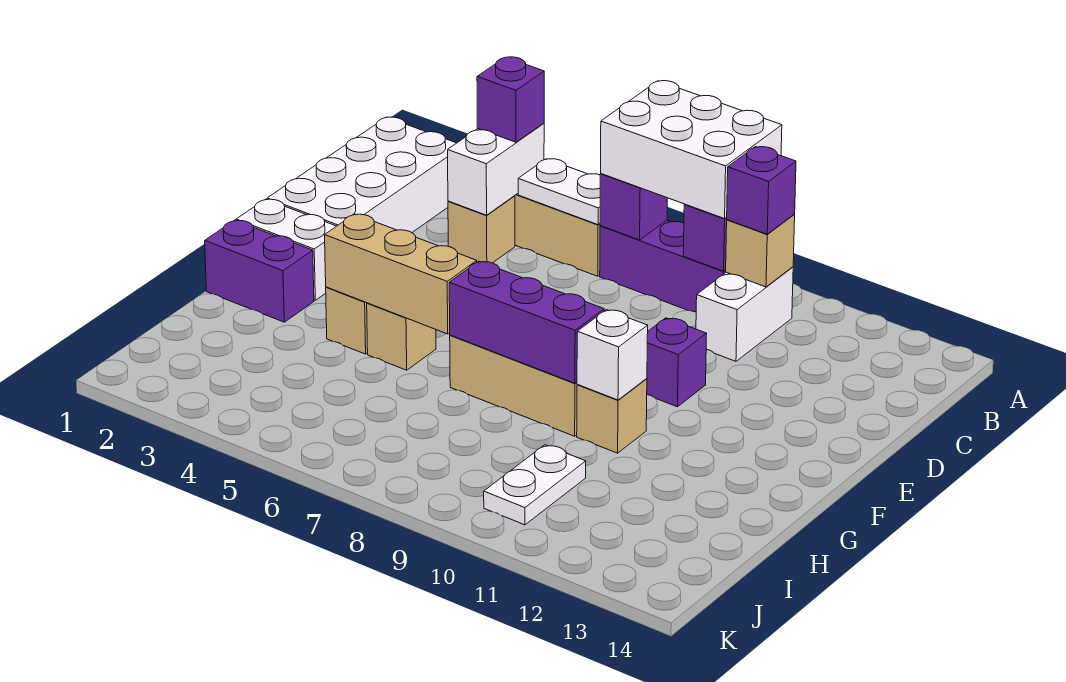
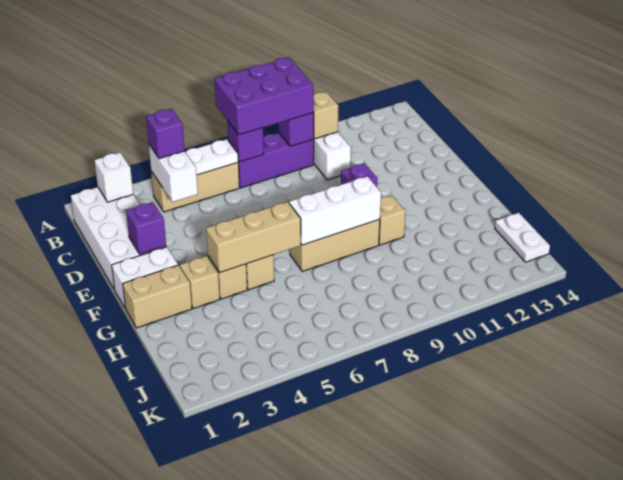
white 2x3 brick [601,81,782,219] -> purple 2x3 brick [215,57,314,135]
purple 1x1 brick [727,147,796,234] -> purple 1x1 brick moved to [126,202,166,254]
tan 1x1 brick [448,196,515,263] -> tan 1x1 brick moved to [180,256,220,309]
purple 1x2 brick [205,220,314,322] -> tan 1x2 brick [123,265,192,328]
purple 1x3 brick [449,261,604,383] -> white 1x3 brick [289,176,381,245]
white 1x1 brick [577,310,648,400] -> white 1x1 brick moved to [94,153,133,202]
white 1x2 plate [484,445,586,525] -> white 1x2 plate moved to [495,213,550,262]

